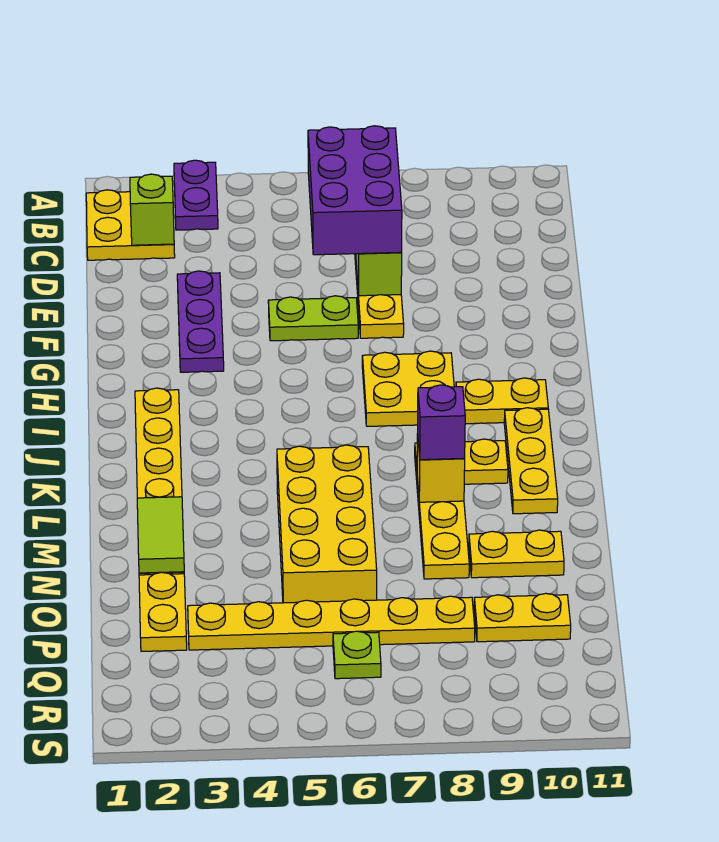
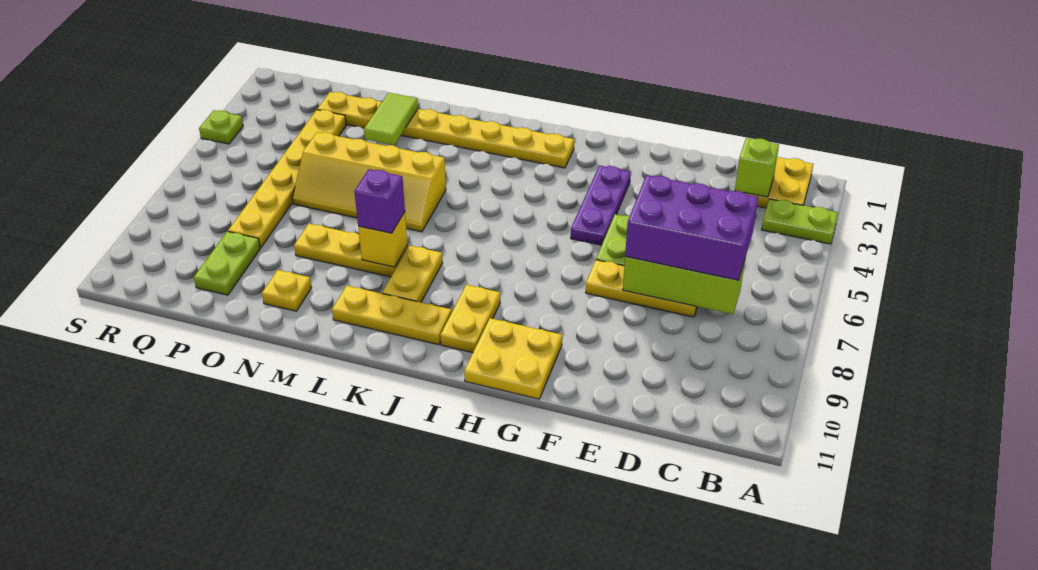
purple 1x2 plate [174,160,218,230] -> lime 1x2 plate [762,199,838,244]
purple 1x3 plate [177,271,224,372] -> purple 1x3 plate turned to [571,166,631,245]
yellow 2x2 plate [362,351,454,426] -> yellow 2x2 plate moved to [464,318,562,399]
yellow 2x4 brick [277,445,377,603] -> yellow 2x4 slope [292,132,446,232]
lime 1x2 tile [137,497,184,573] -> lime 1x2 tile turned to [364,93,418,145]
yellow 1x2 plate [469,530,564,578] -> yellow 1x1 plate [262,270,312,311]
yellow 1x2 plate [474,593,571,642] -> lime 1x2 plate [194,231,260,295]
lime 1x1 plate [333,631,381,679] -> lime 1x1 plate moved to [199,110,243,144]

